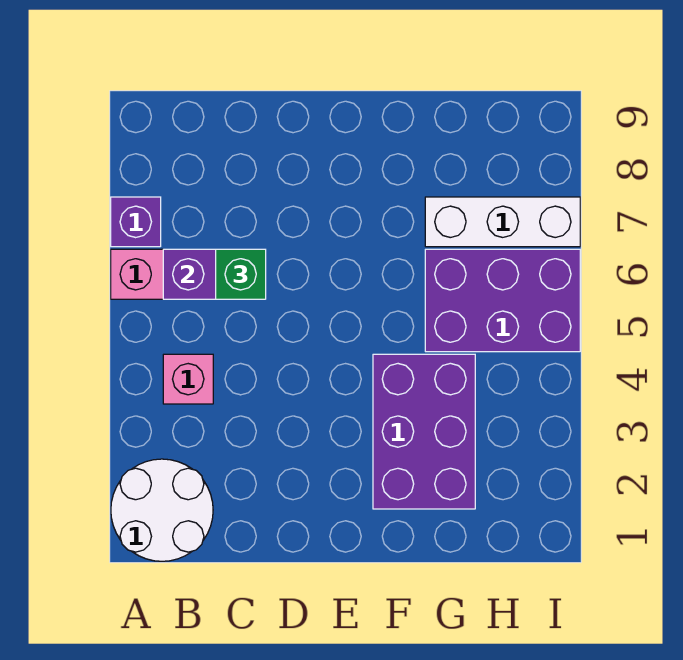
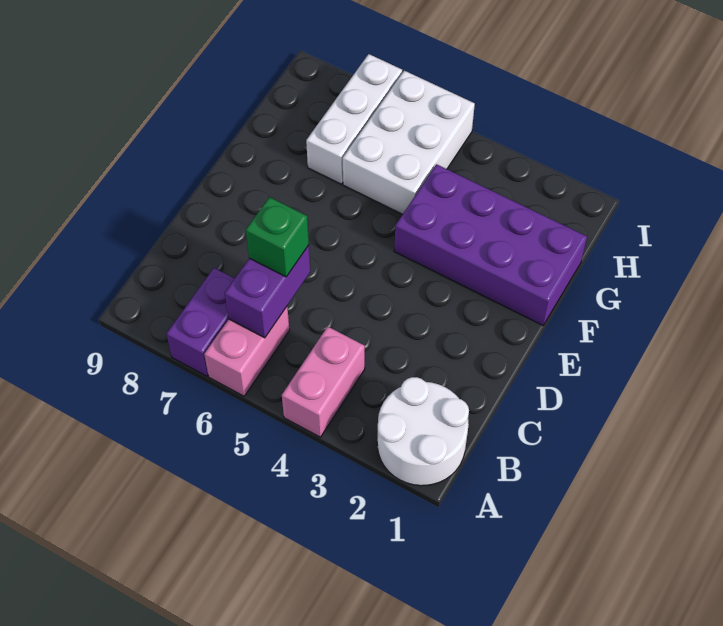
purple 1x1 brick [111,197,161,247] -> purple 1x2 brick [167,268,235,376]
pink 1x1 brick [163,354,213,404] -> pink 1x2 brick [282,327,365,437]
purple 2x3 brick [373,354,475,509] -> purple 2x4 brick [394,164,587,325]
purple 2x3 brick [425,249,580,352] -> white 2x3 brick [343,71,475,214]

